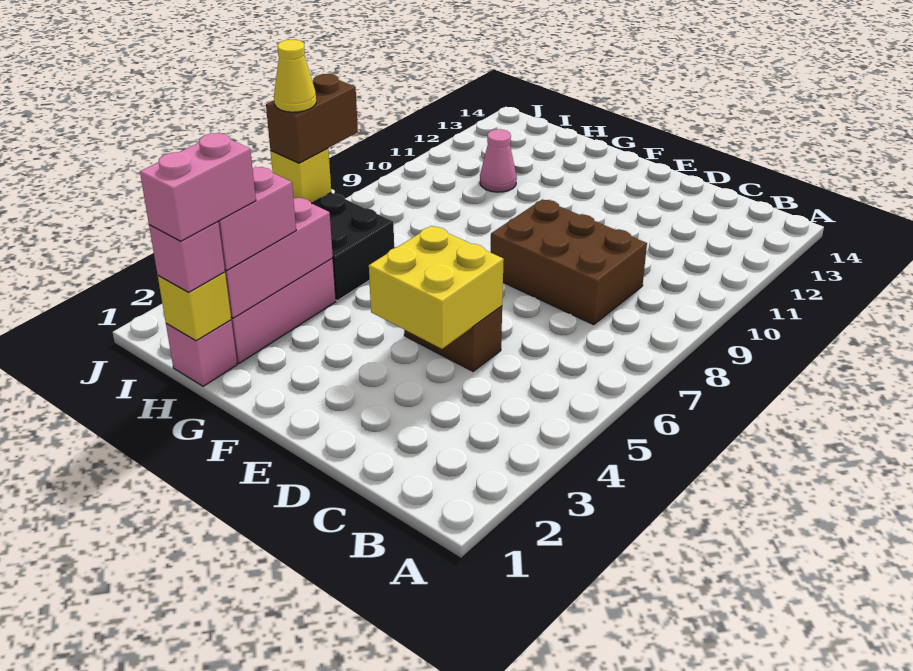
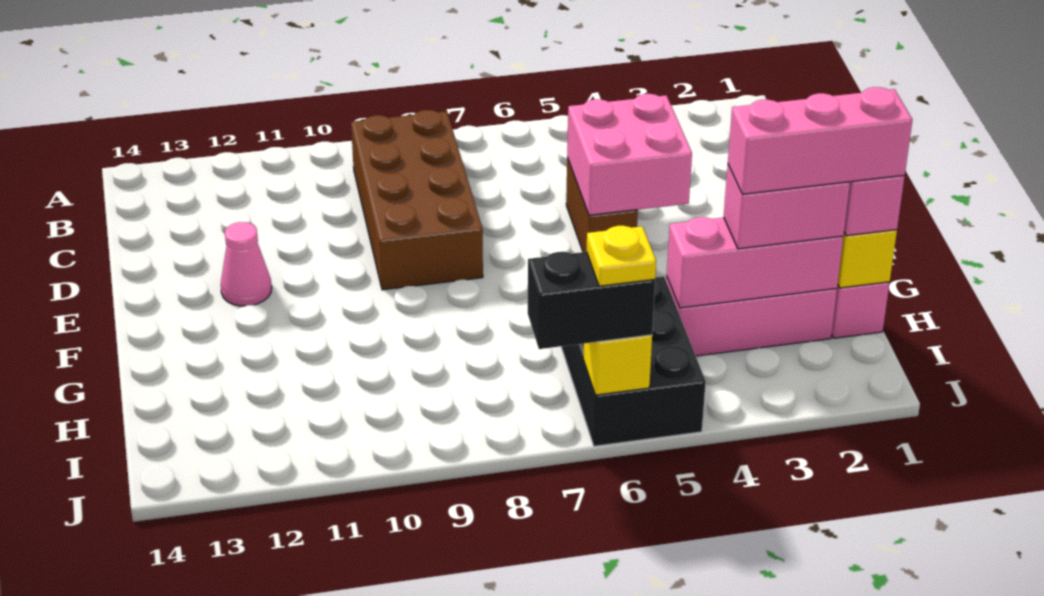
brown 2x3 brick [491,199,647,325] -> brown 2x4 brick [351,110,483,290]
yellow 2x2 brick [369,226,504,349] -> pink 2x2 brick [567,94,692,215]
pink 1x2 brick [140,133,256,241] -> pink 1x3 brick [728,87,912,194]
pink 1x1 cone [480,129,517,192] -> pink 1x1 cone moved to [221,222,272,306]
brown 1x2 brick [266,74,358,163] -> black 1x2 brick [528,252,655,349]
yellow 1x1 cone [274,39,316,112] -> yellow 1x1 plate [586,226,656,286]

